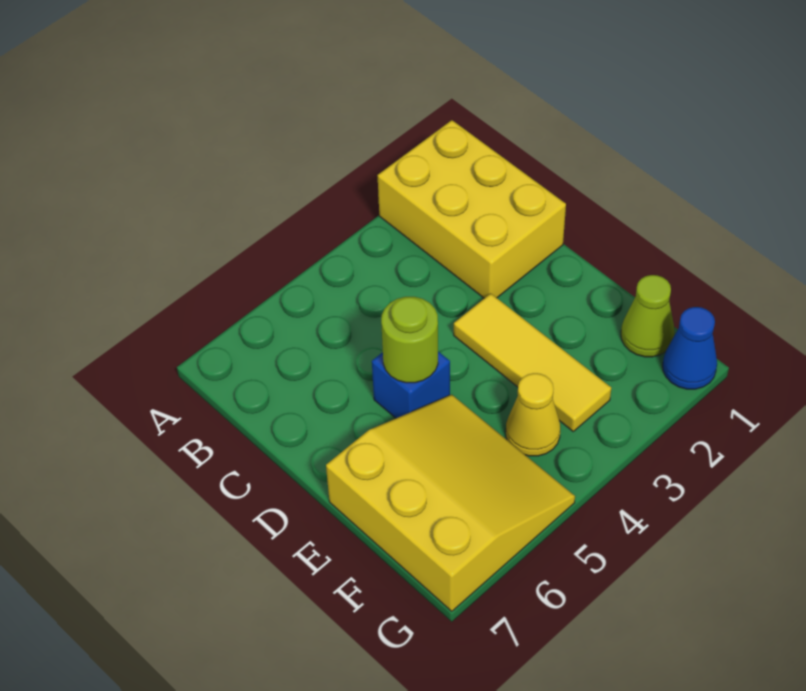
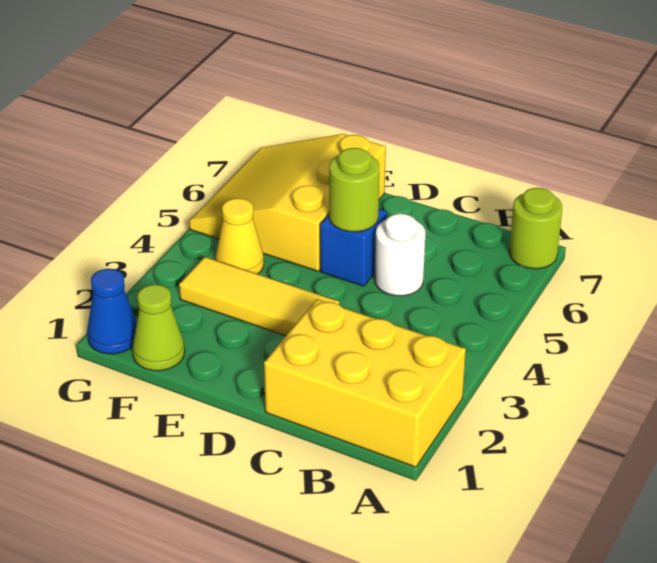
none -> lime 1x1 round brick [509,188,562,269]
none -> white 1x1 round brick [375,214,425,296]
yellow 3x3 slope [326,395,575,611] -> yellow 3x3 slope turned to [189,134,386,271]

